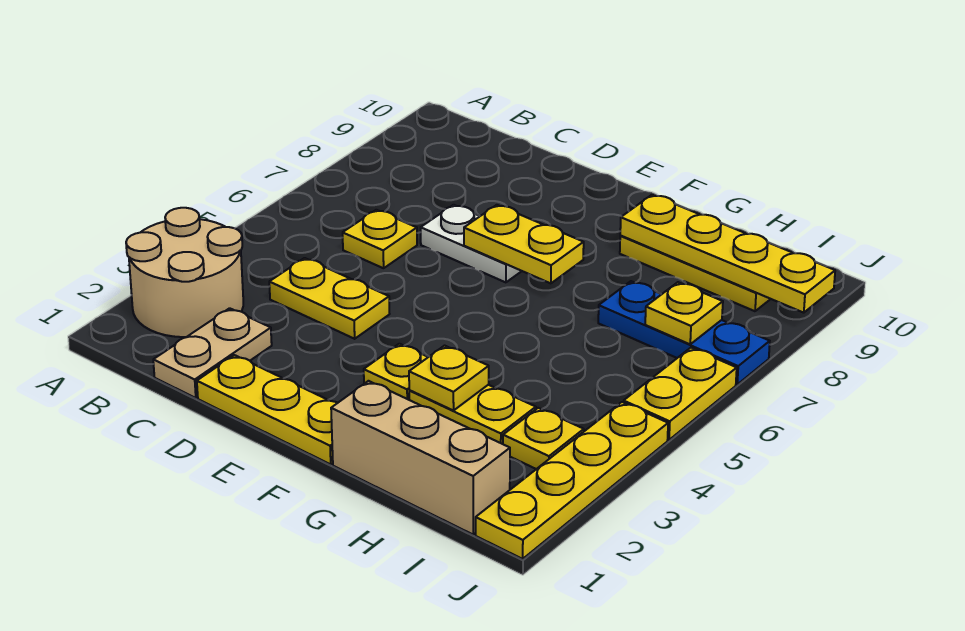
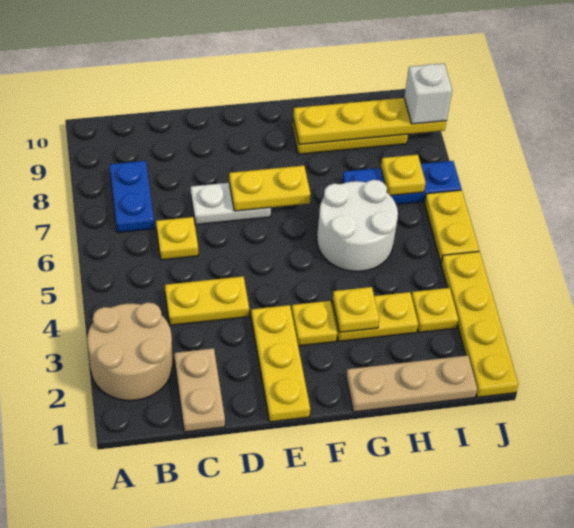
none -> blue 1x2 plate [109,161,154,233]
yellow 1x3 plate [197,355,337,464] -> yellow 1x3 plate turned to [251,305,310,422]
tan 1x3 brick [331,381,510,534] -> tan 1x3 plate [346,355,477,412]
none -> white 2x2 round brick [317,180,398,272]
none -> white 1x1 brick [404,63,452,124]

